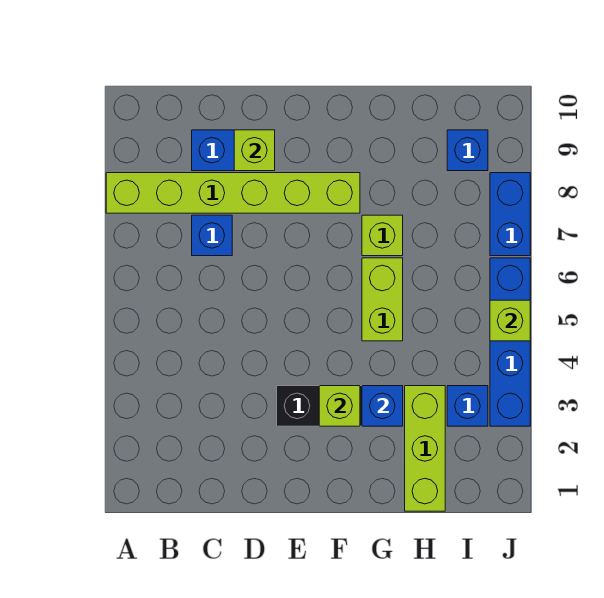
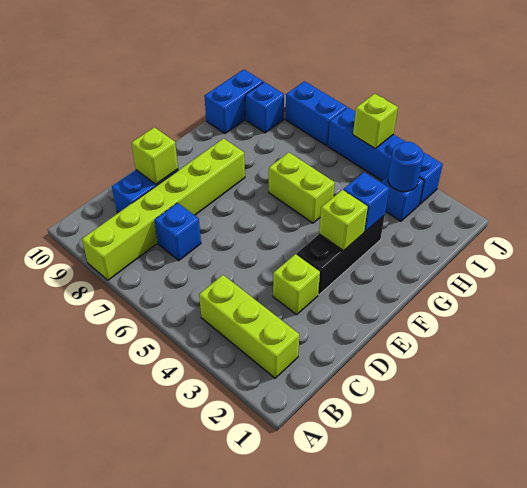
lime 1x1 brick [362,215,403,256] -> lime 1x1 brick moved to [273,254,320,315]
lime 1x3 brick [405,386,445,511] -> lime 1x3 brick moved to [199,275,299,378]
none -> blue 1x2 brick [205,70,263,134]
none -> blue 1x1 round brick [388,142,424,192]

